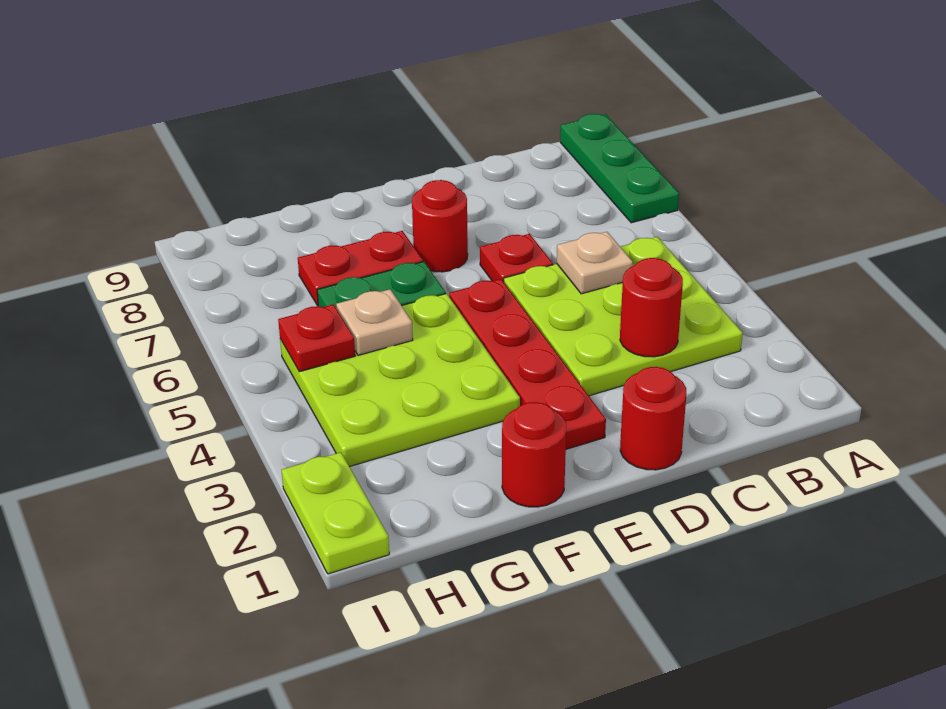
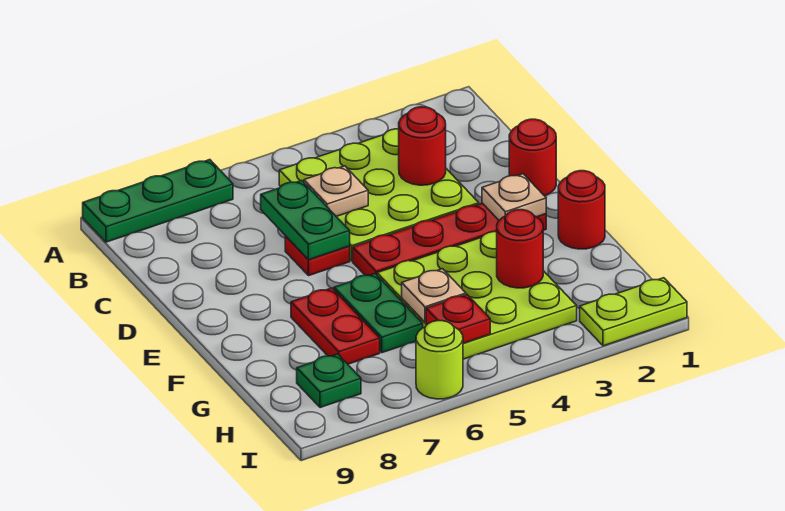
none -> green 1x2 plate [261,181,350,260]
none -> tan 1x1 plate [482,174,546,220]
red 1x1 round brick [412,180,468,272] -> red 1x1 round brick moved to [497,210,543,288]
none -> green 1x1 plate [297,354,361,408]
none -> lime 1x1 round brick [416,321,463,399]

